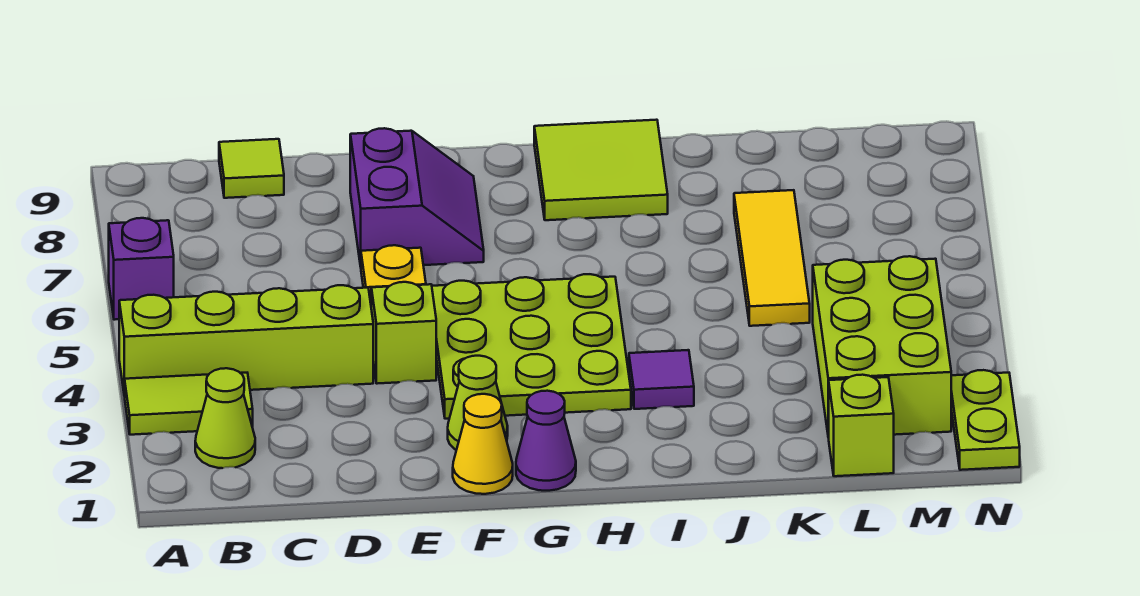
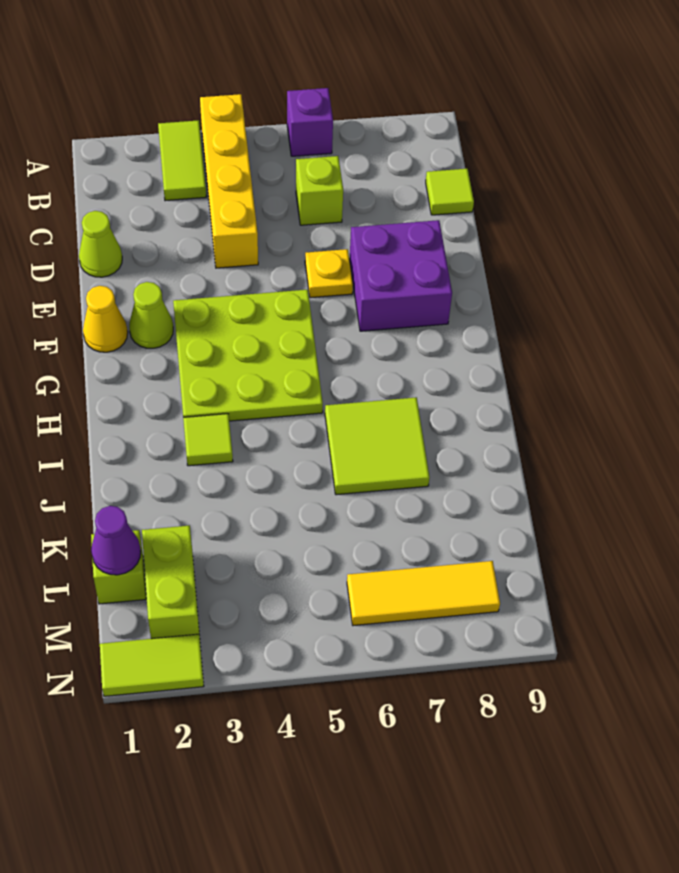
lime 1x4 brick [119,285,373,396] -> yellow 1x4 brick [200,94,258,268]
lime 1x1 cone [195,368,255,468] -> lime 1x1 cone moved to [79,211,122,277]
lime 1x1 brick [371,282,436,384] -> lime 1x1 brick moved to [296,156,343,225]
purple 2x2 slope [350,128,484,266] -> purple 2x2 brick [350,220,452,331]
purple 1x1 cone [516,391,576,491] -> purple 1x1 cone moved to [91,506,141,575]
lime 2x2 tile [534,120,668,220] -> lime 2x2 tile moved to [325,397,430,495]
purple 1x1 tile [629,350,694,409] -> lime 1x1 tile [183,414,233,466]
yellow 1x3 tile [734,190,810,326] -> yellow 1x3 tile moved to [347,561,500,626]
lime 2x3 brick [813,256,951,438] -> lime 1x2 brick [142,525,199,639]
lime 1x2 plate [951,370,1020,470] -> lime 1x2 tile [100,634,204,696]

